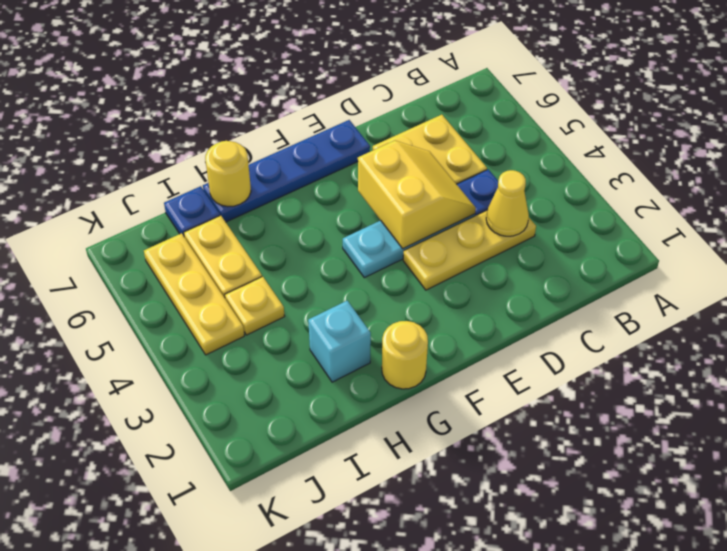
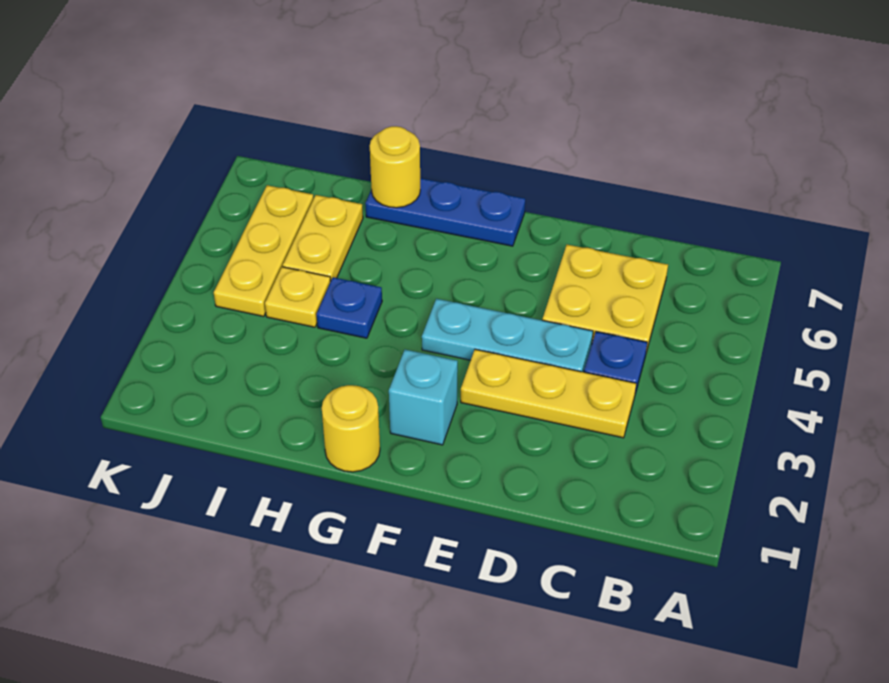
yellow 1x1 cone [486,170,529,236] -> none
yellow 2x2 slope [358,141,476,249] -> none
blue 1x4 plate [203,120,370,222] -> blue 1x3 plate [365,178,525,246]
cyan 1x1 brick [308,301,371,382] -> cyan 1x1 brick moved to [389,350,458,445]
blue 1x1 plate [164,186,220,236] -> blue 1x1 plate moved to [317,277,382,338]

